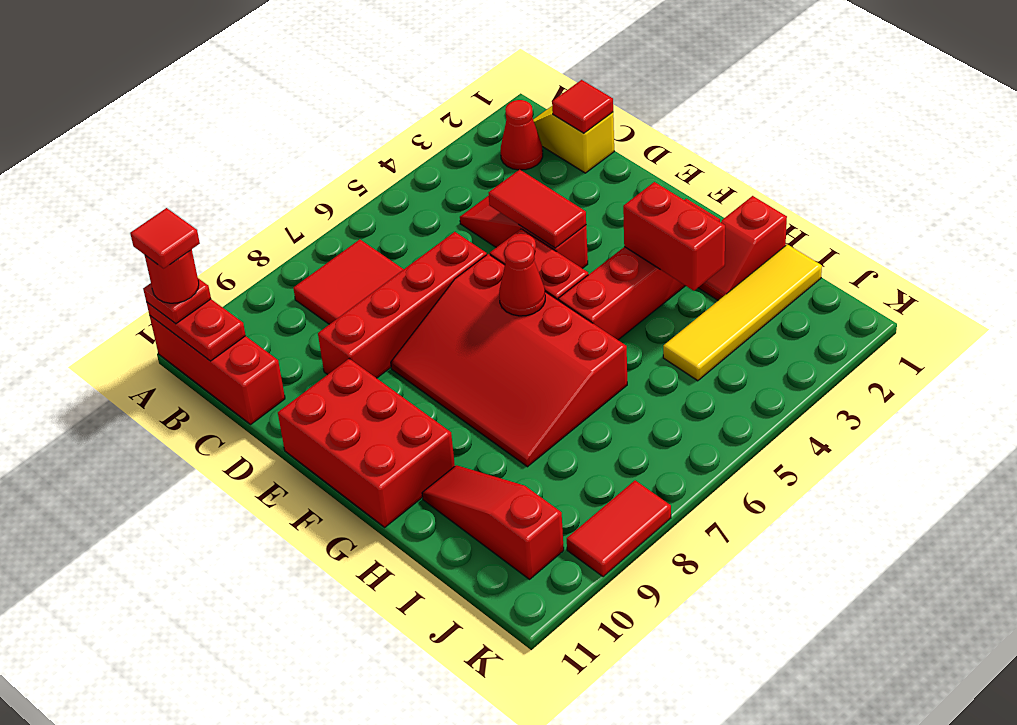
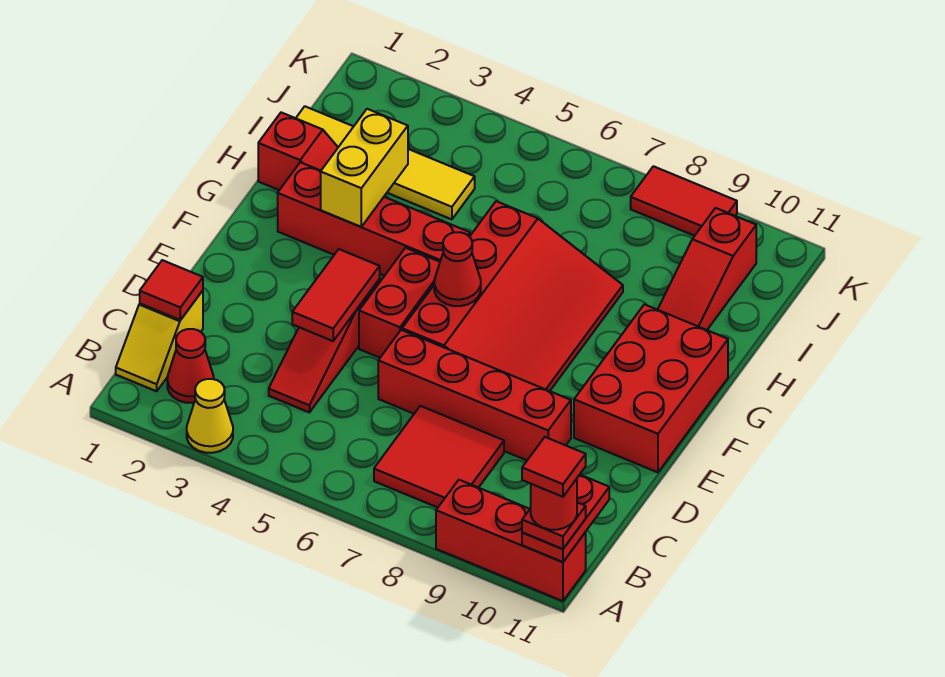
none -> yellow 1x1 cone [187,379,233,453]
red 1x3 brick [150,316,285,424] -> red 1x3 brick turned to [436,480,586,601]
red 1x2 brick [623,182,725,291] -> yellow 1x2 brick [321,109,408,227]

